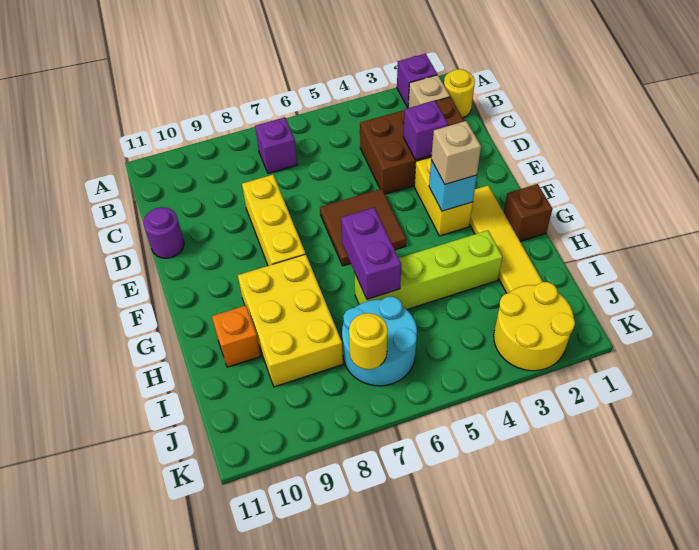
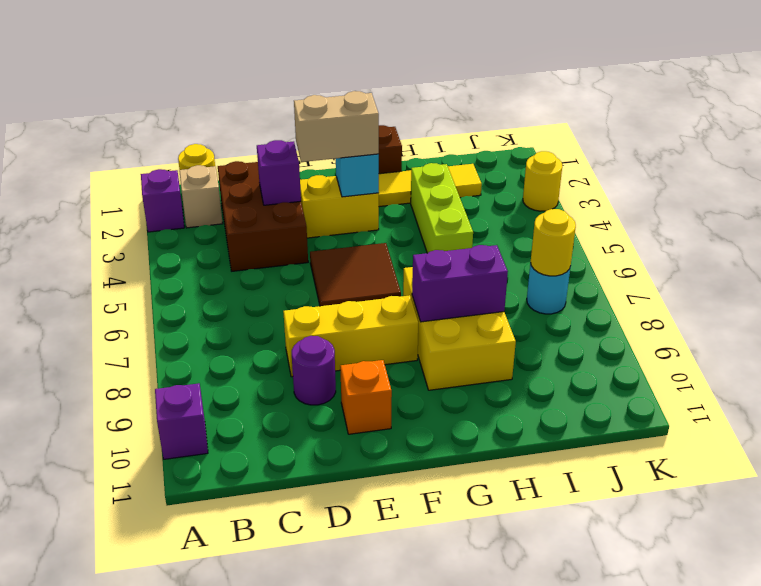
purple 1x1 brick [255,117,297,174] -> purple 1x1 brick moved to [155,383,208,459]
purple 1x1 round brick [144,207,184,258] -> purple 1x1 round brick moved to [292,336,336,405]
tan 1x1 brick [431,121,481,184] -> tan 1x2 brick [294,91,379,162]
purple 1x2 brick [341,208,401,299] -> purple 1x2 brick moved to [412,245,508,322]
yellow 2x3 brick [238,254,343,387] -> yellow 2x3 brick turned to [403,267,516,390]
lime 1x4 brick [354,230,503,310] -> lime 1x3 brick [411,163,473,253]
orange 1x1 brick [212,306,261,367] -> orange 1x1 brick moved to [340,360,392,434]
cyan 2x2 round brick [342,296,417,386] -> cyan 1x1 round brick [527,263,570,314]
yellow 2x2 round brick [494,282,575,371] -> yellow 1x1 round brick [523,151,562,211]

